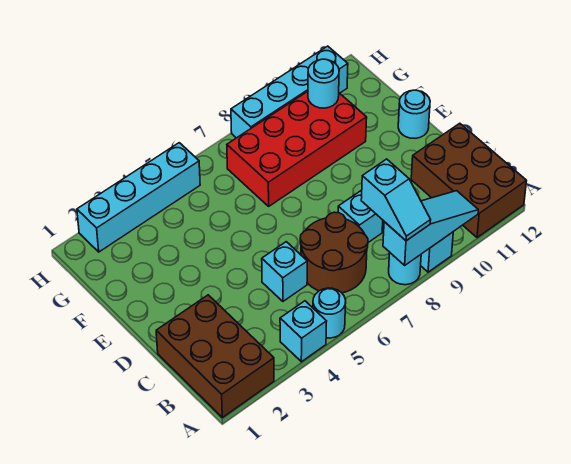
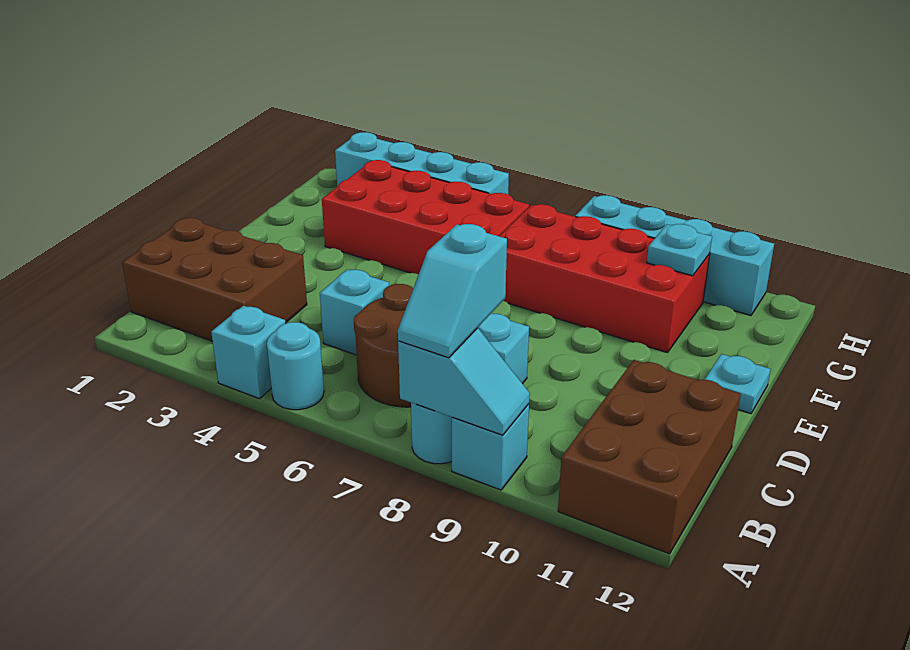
brown 2x3 brick [156,295,274,417] -> brown 2x3 brick turned to [122,218,307,341]
cyan 1x3 slope [383,191,478,265] -> cyan 1x2 slope [398,328,530,435]
cyan 1x1 round brick [398,90,430,138] -> cyan 1x1 plate [704,354,770,414]
none -> red 2x4 brick [322,160,529,274]
cyan 1x1 round brick [308,59,339,108] -> cyan 1x1 plate [647,224,712,276]

